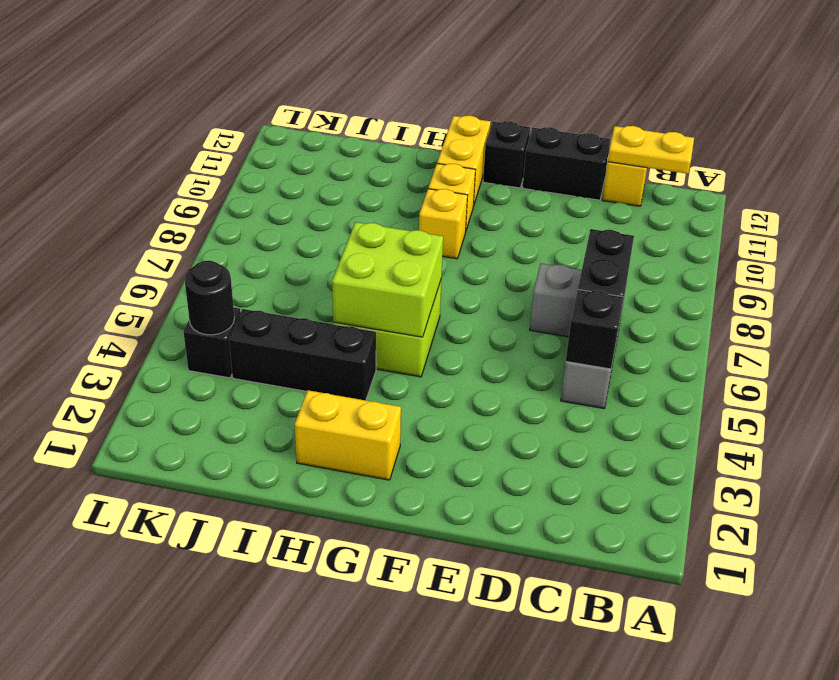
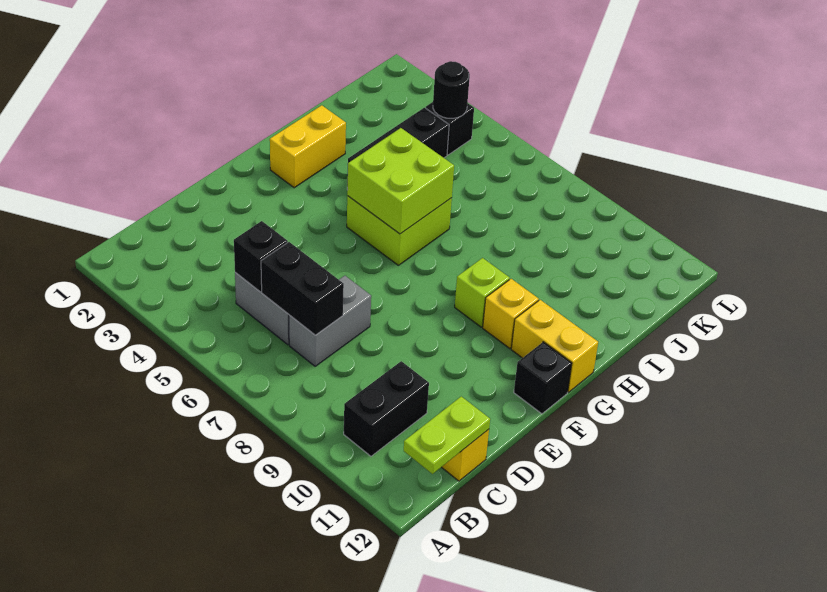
yellow 1x2 plate [608,126,694,174] -> lime 1x2 plate [404,396,490,474]
black 1x2 brick [523,127,610,200] -> black 1x2 brick moved to [344,361,429,456]
yellow 1x1 brick [419,189,468,259] -> lime 1x1 brick [455,258,510,327]

